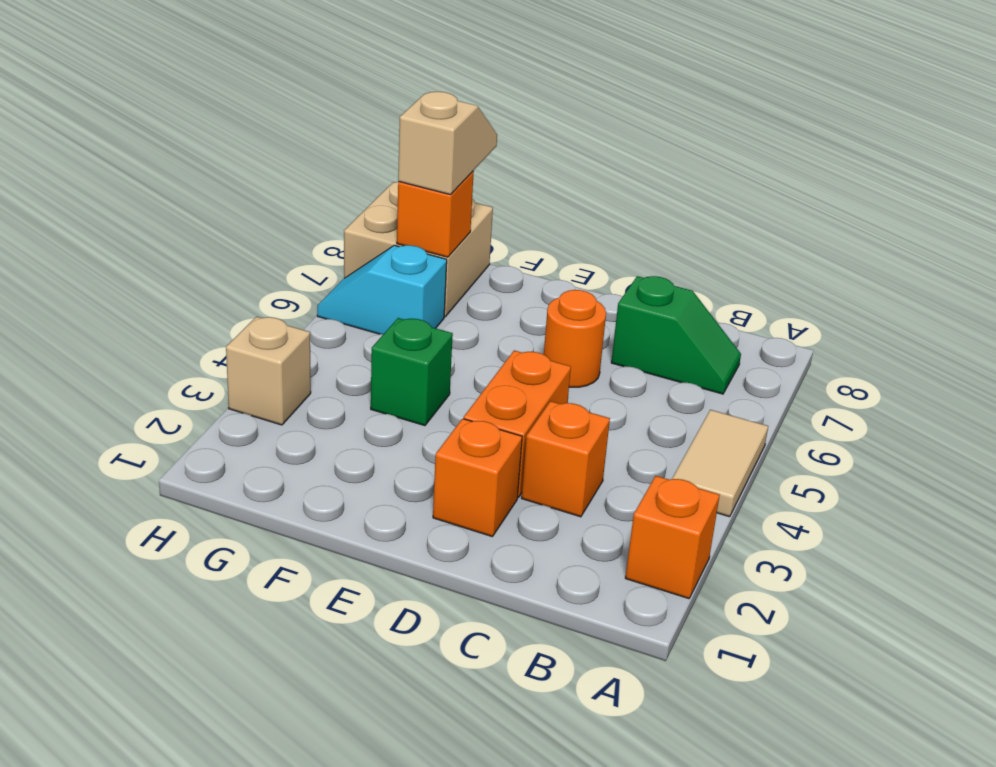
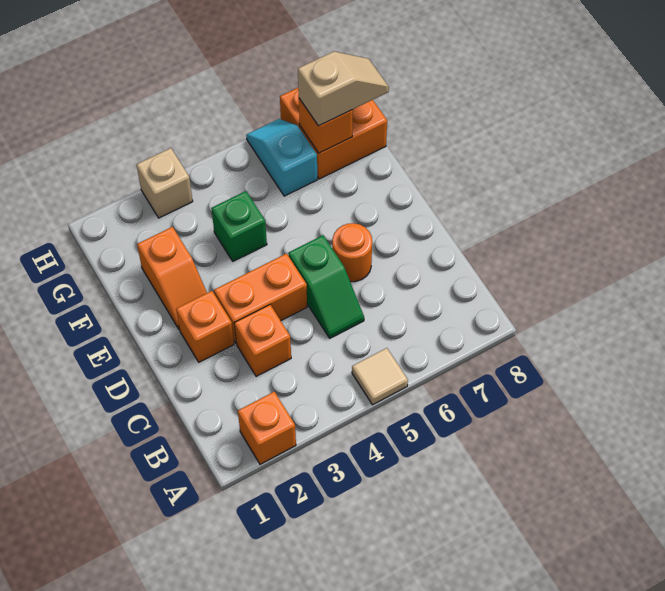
tan 1x2 tile [672,410,768,517] -> tan 1x1 tile [352,348,408,405]
green 1x2 slope [611,276,741,394] -> green 1x2 slope moved to [288,235,364,338]
none -> orange 1x2 slope [137,227,207,330]
tan 2x2 brick [344,182,493,317] -> orange 2x2 brick [280,88,387,179]

